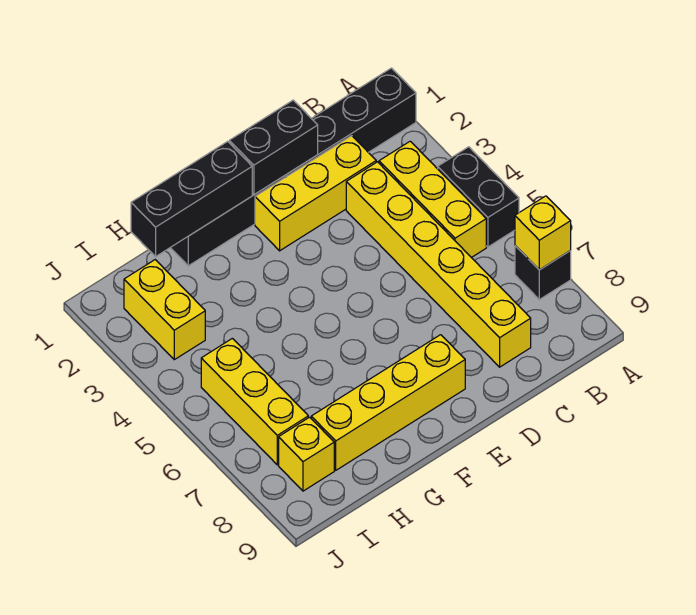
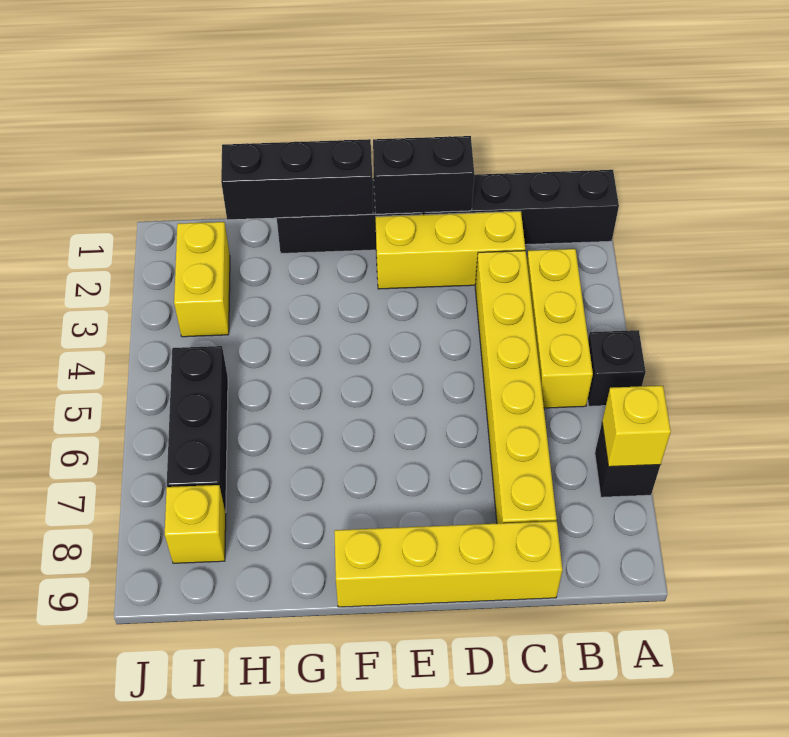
black 1x2 brick [438,147,519,247] -> black 1x1 brick [588,330,646,406]
yellow 1x4 brick [311,335,465,470] -> yellow 1x4 brick moved to [334,521,562,607]
yellow 1x3 brick [201,338,308,465] -> black 1x3 brick [167,346,228,512]

